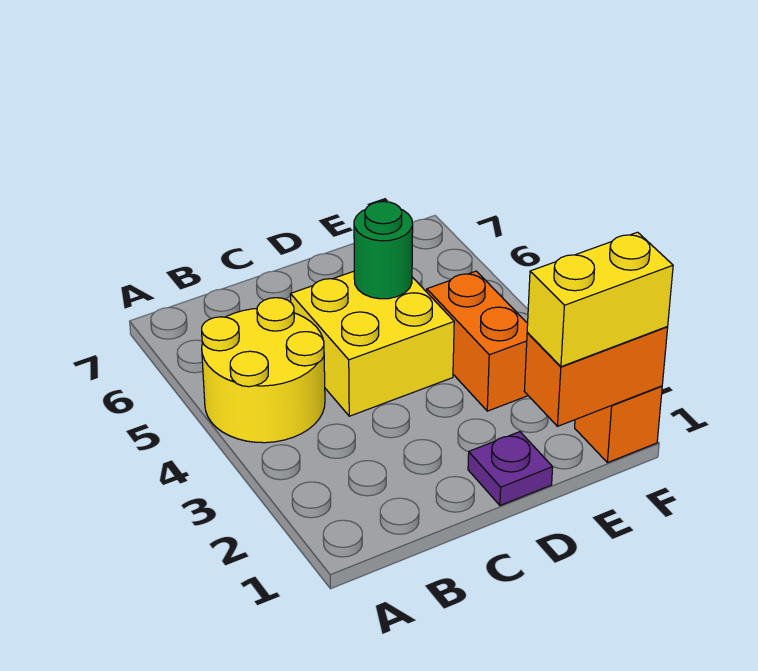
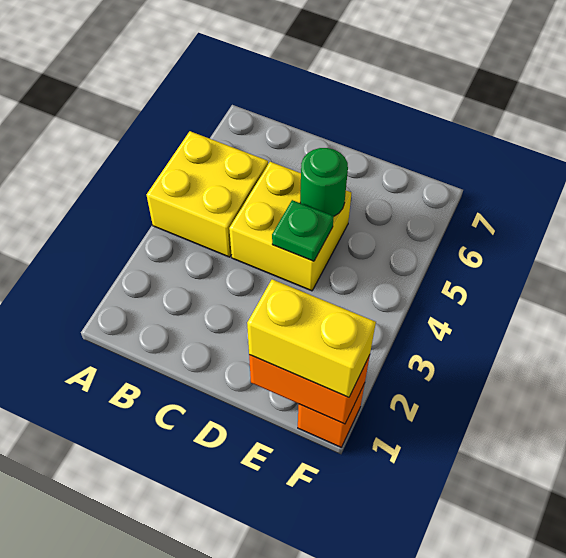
yellow 2x2 round brick [202,298,325,443] -> yellow 2x2 brick [147,131,268,257]
purple 1x1 plate [468,432,553,505] -> none
none -> green 1x1 plate [272,200,334,261]
orange 1x2 brick [427,271,528,411] -> none

